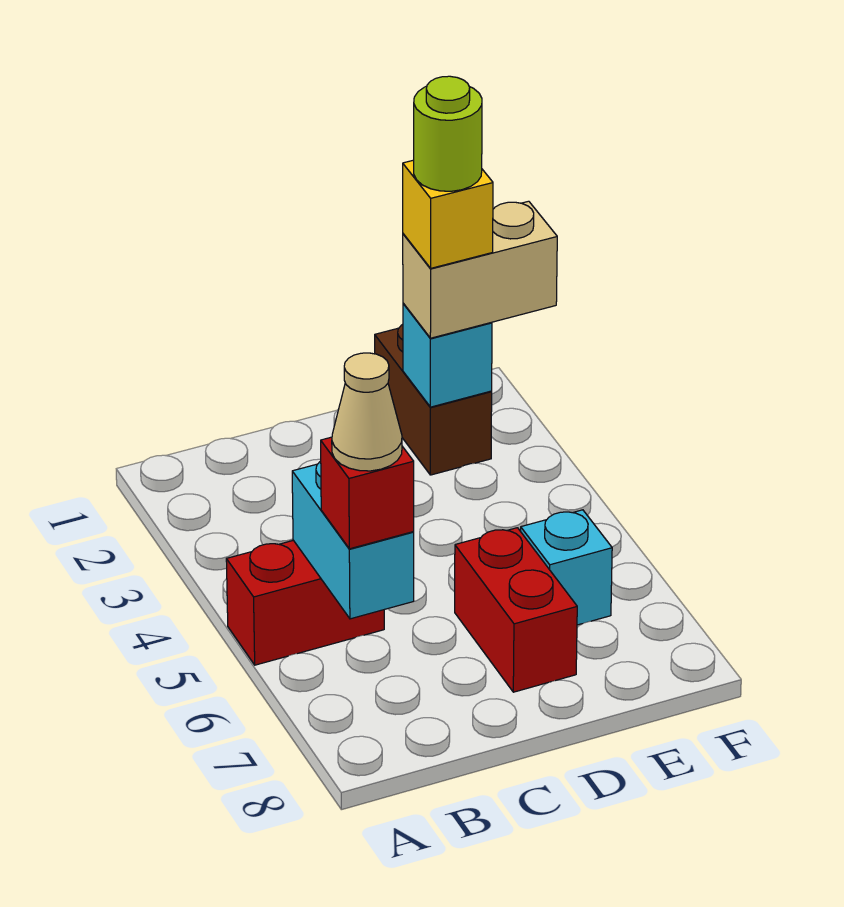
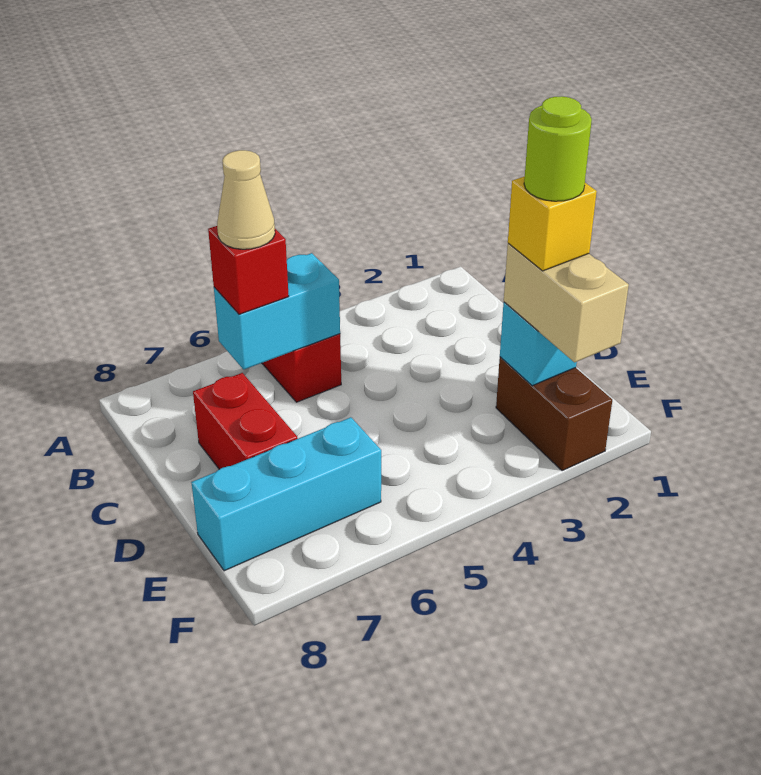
red 1x2 brick [455,528,577,692] -> red 1x2 brick turned to [193,373,298,469]
brown 1x2 brick [375,324,492,475] -> brown 1x2 brick turned to [496,357,612,471]
cyan 1x1 brick [521,510,612,625] -> cyan 1x3 brick [191,417,381,571]

